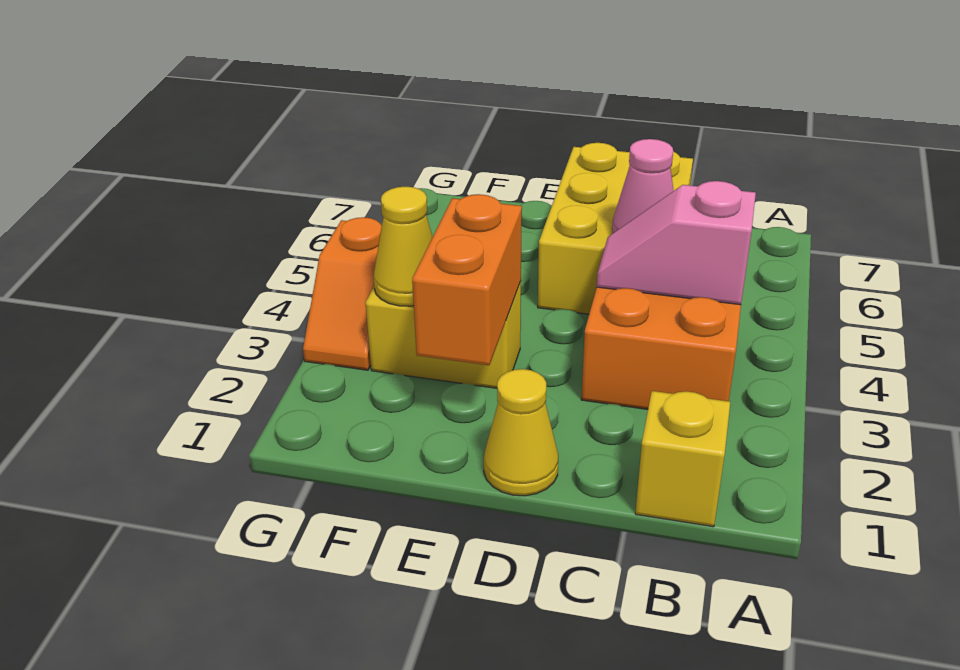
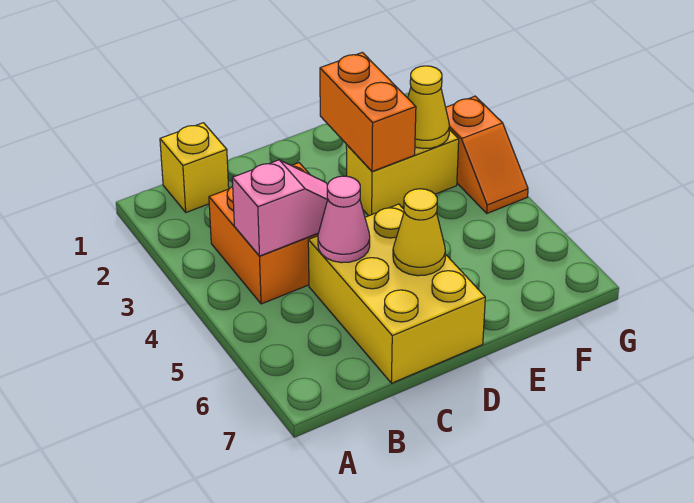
yellow 1x1 cone [484,369,558,496] -> yellow 1x1 cone moved to [393,189,445,276]
orange 1x2 slope [303,217,382,370] -> orange 1x2 slope turned to [446,96,528,213]

